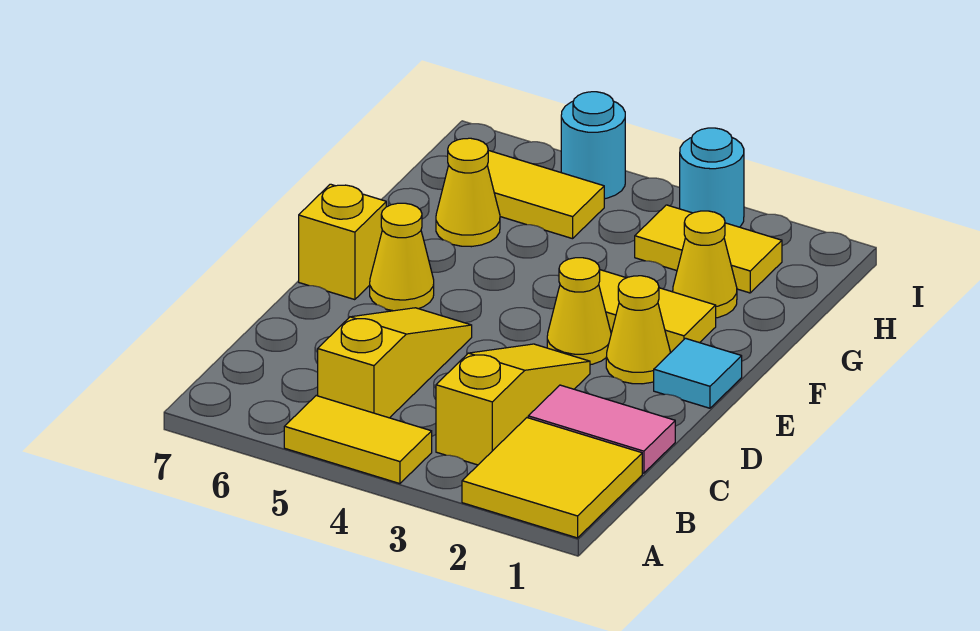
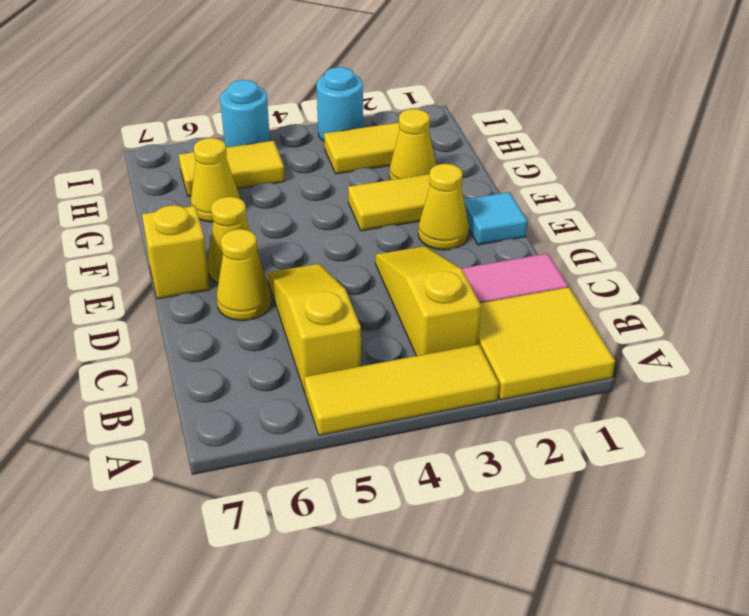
yellow 1x2 tile [284,396,432,484] -> yellow 1x3 tile [304,344,499,435]
yellow 1x1 cone [547,258,611,365] -> yellow 1x1 cone moved to [217,229,271,321]

